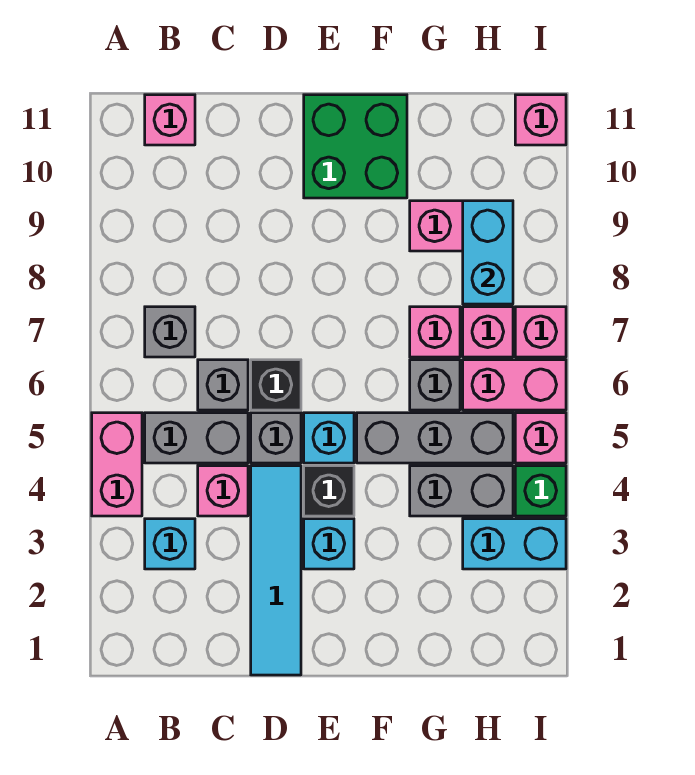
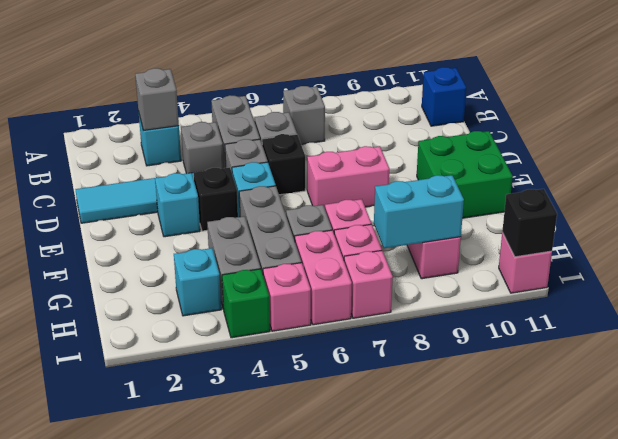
pink 1x2 brick [92,413,142,516] -> pink 1x2 brick moved to [307,146,389,208]
none -> grey 1x1 brick [135,68,179,131]
pink 1x1 brick [145,95,195,145] -> blue 1x1 brick [422,67,466,126]
pink 1x1 brick [198,466,248,516] -> grey 1x1 brick [181,122,224,174]
cyan 1x2 brick [463,519,566,569] -> cyan 1x1 brick [174,248,221,316]
none -> black 1x1 brick [502,189,557,257]

